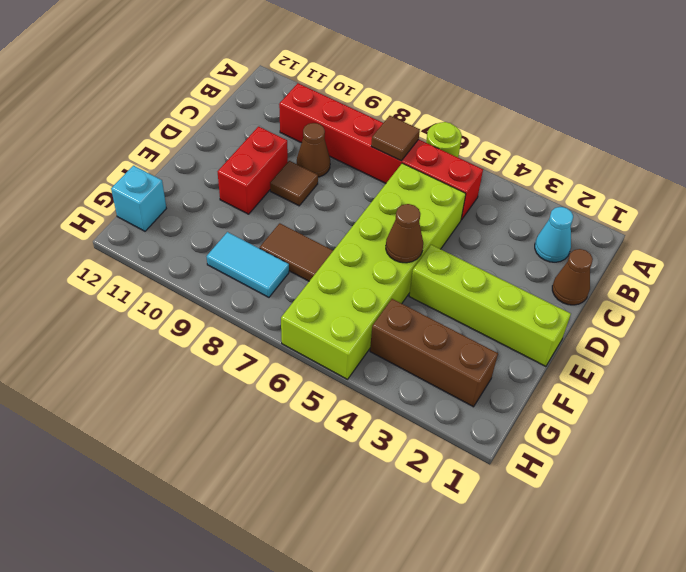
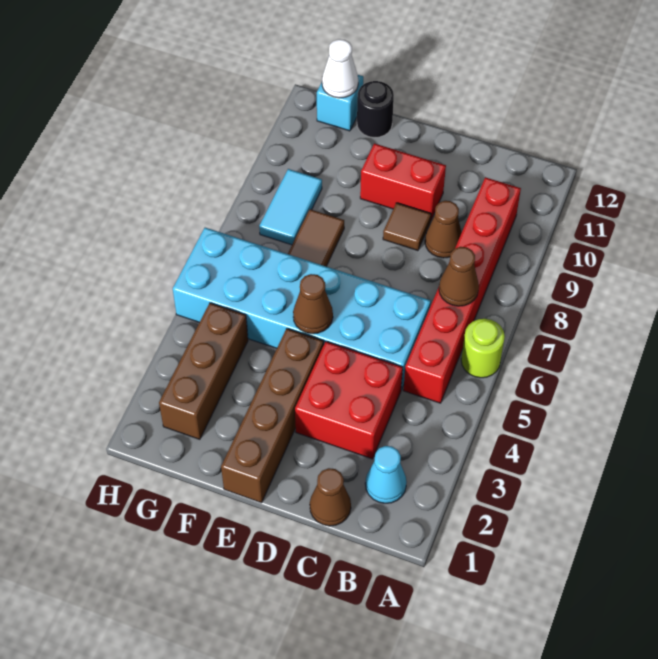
brown 1x1 tile [371,116,420,161] -> brown 1x1 cone [439,247,479,306]
none -> red 2x2 brick [295,342,403,459]
lime 2x6 brick [281,163,466,379] -> cyan 2x6 brick [173,228,431,390]
lime 1x4 brick [409,245,571,366] -> brown 1x4 brick [221,329,324,503]
none -> black 1x1 round brick [357,81,394,138]
none -> white 1x1 cone [322,39,358,98]

